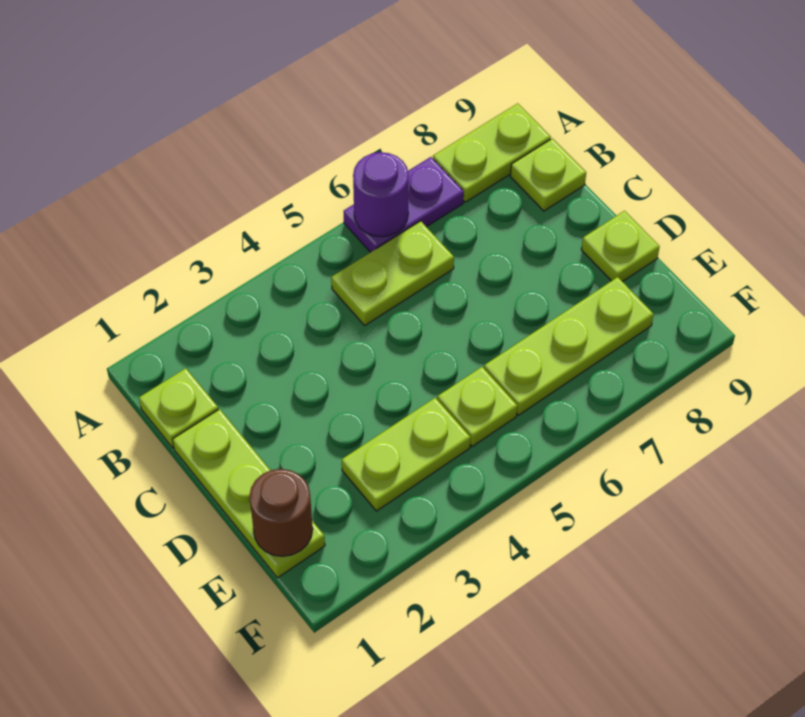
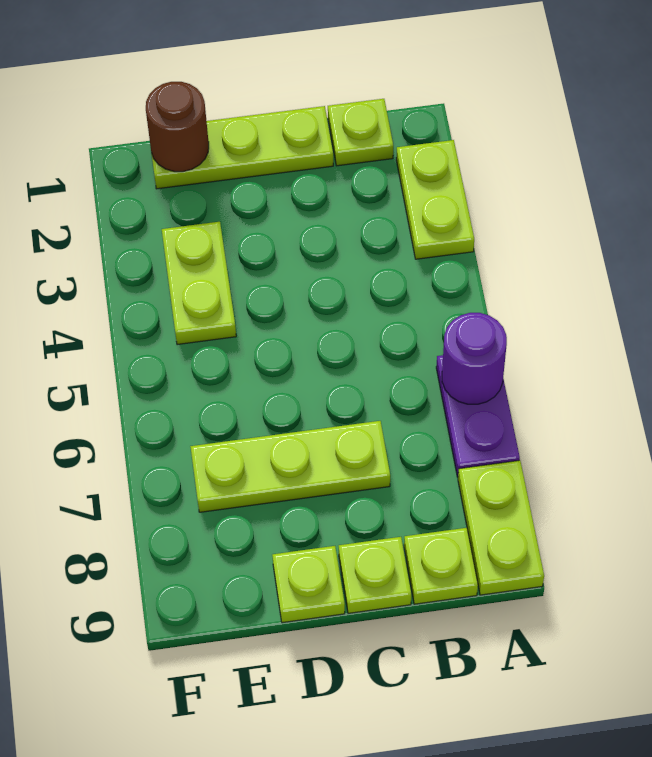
lime 1x2 plate [331,221,454,325] -> lime 1x2 plate moved to [396,140,474,259]
lime 1x1 plate [437,367,517,447] -> lime 1x1 plate moved to [339,537,411,613]
lime 1x3 plate [484,277,654,415] -> lime 1x3 plate turned to [190,421,390,512]

